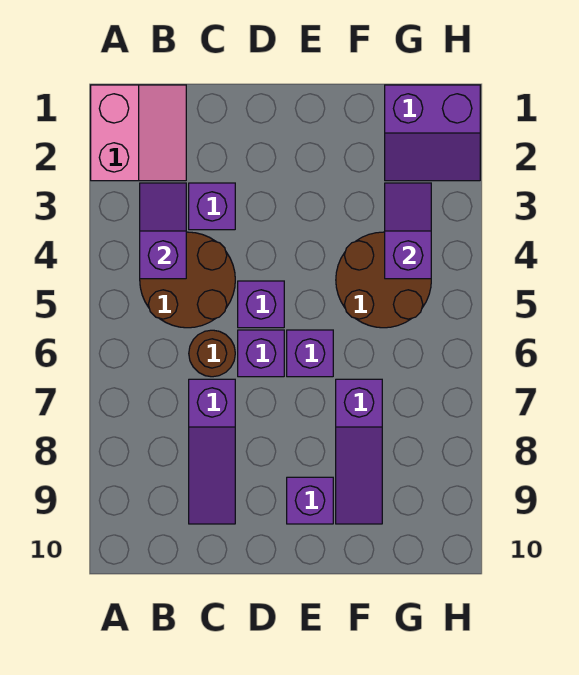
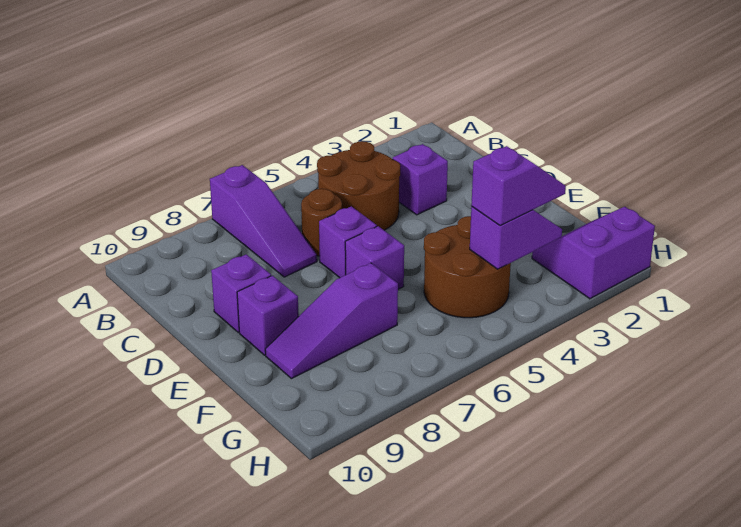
pink 2x2 slope [91,85,186,181] -> none
purple 1x2 slope [140,183,186,279] -> purple 1x2 slope moved to [471,146,566,226]
purple 1x3 slope [189,379,235,524] -> purple 1x3 slope turned to [210,165,317,277]
purple 1x1 brick [238,281,284,328] -> purple 1x1 brick moved to [211,254,271,332]
purple 2x2 slope [385,85,480,181] -> purple 2x2 slope turned to [532,207,655,299]

